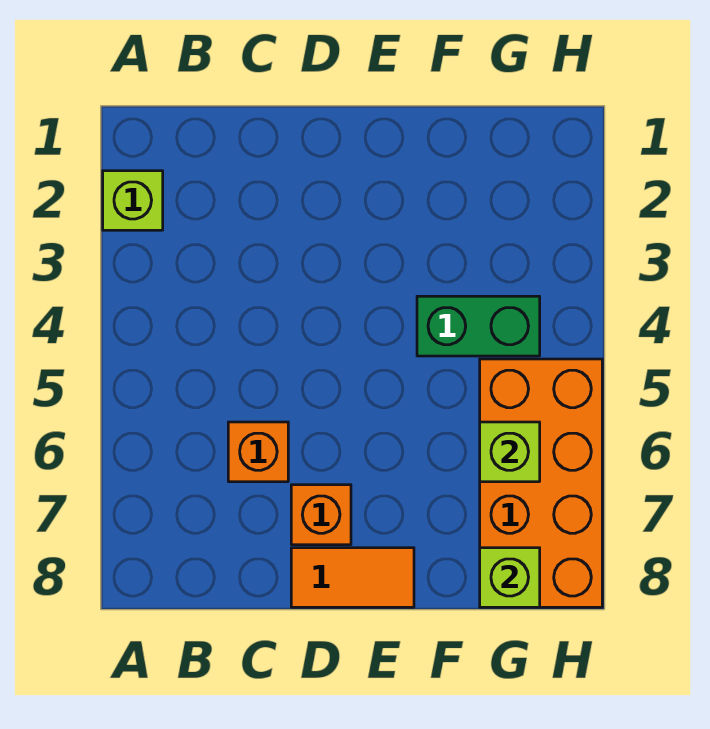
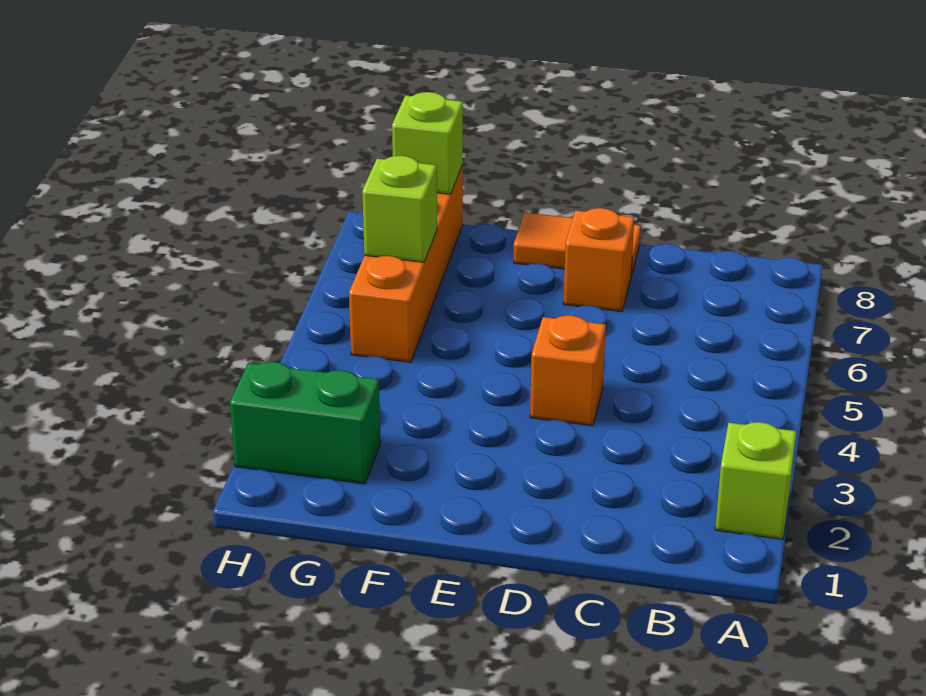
orange 1x1 brick [228,422,288,482] -> orange 1x1 brick moved to [530,315,606,426]
green 1x2 brick [417,296,540,356] -> green 1x2 brick moved to [230,362,381,484]
orange 2x4 brick [480,359,602,607] -> orange 1x4 brick [349,165,463,362]

